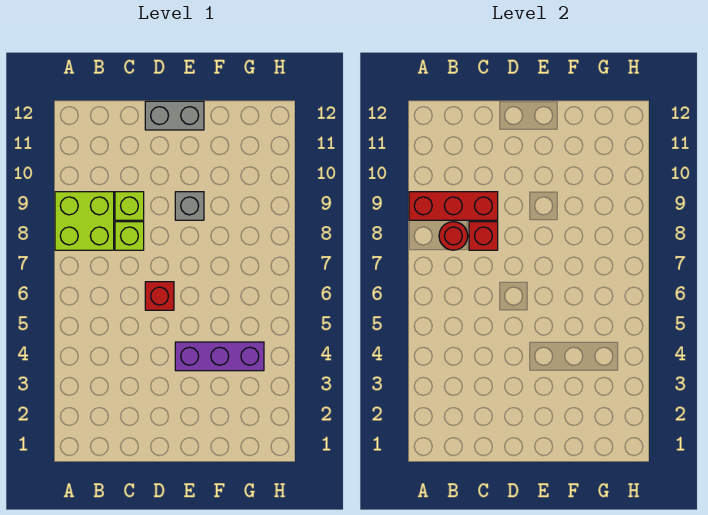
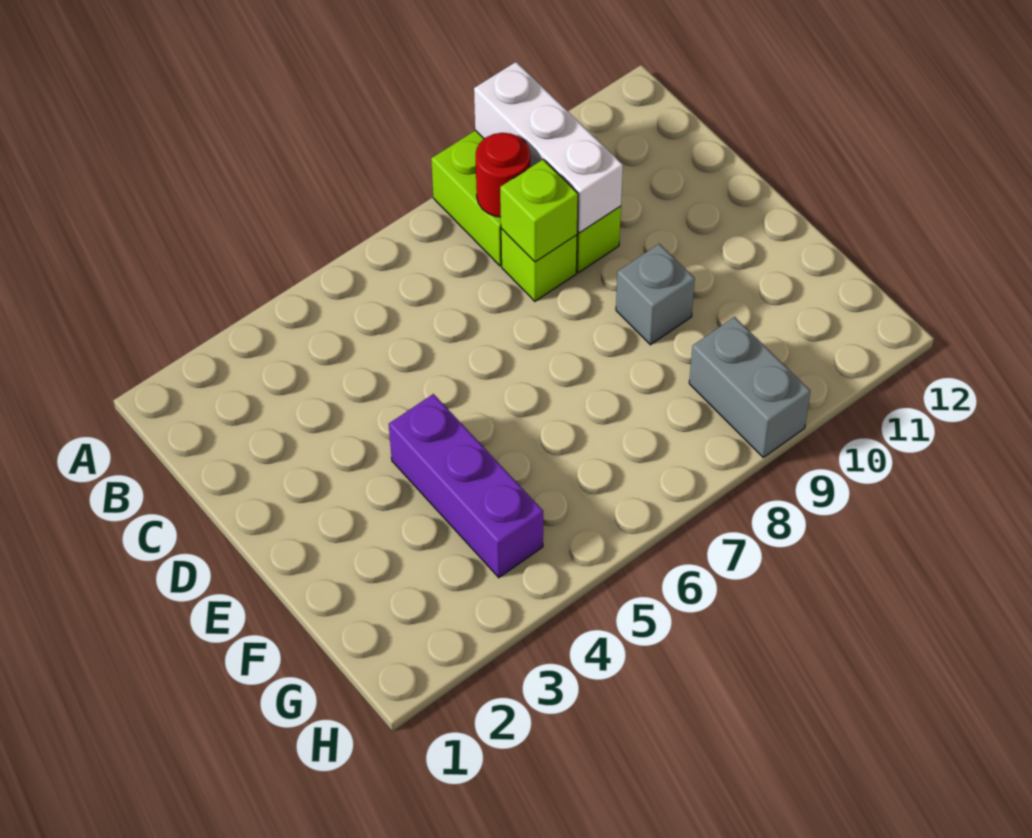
red 1x3 brick [409,192,498,220] -> white 1x3 brick [474,62,623,233]
red 1x1 brick [469,222,498,250] -> lime 1x1 brick [500,159,578,262]
red 1x1 brick [145,282,174,310] -> none
grey 1x2 brick [145,101,204,130] -> grey 1x2 brick moved to [689,317,810,457]

